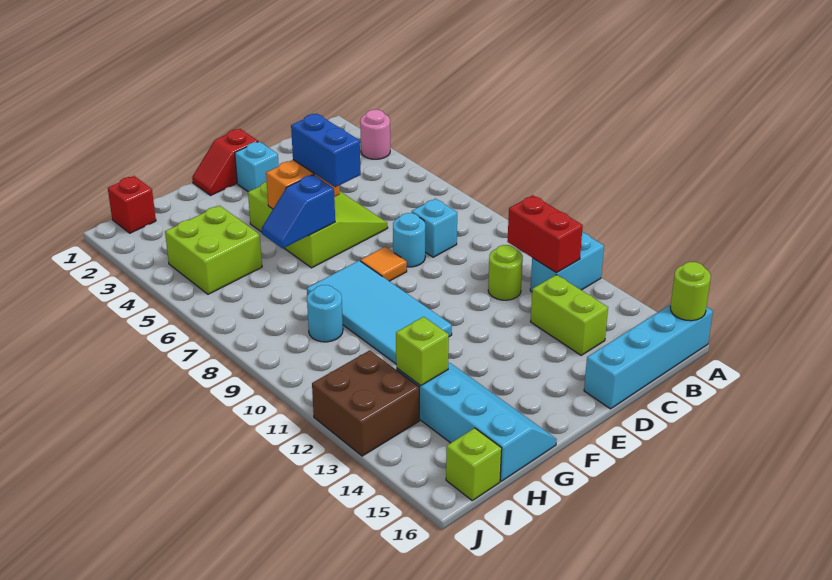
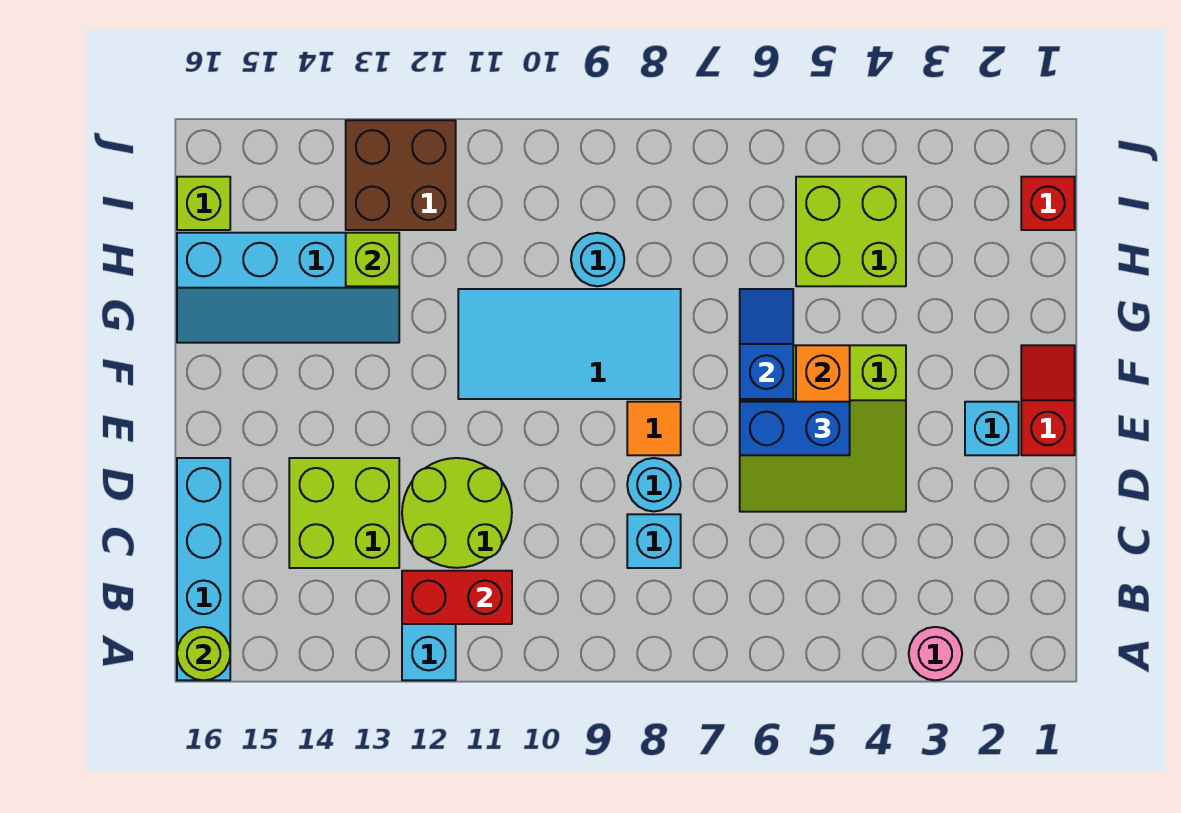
lime 1x1 round brick [488,245,523,300] -> lime 2x2 round brick [402,458,512,568]
lime 1x2 brick [531,275,608,355] -> lime 2x2 brick [289,458,399,568]

